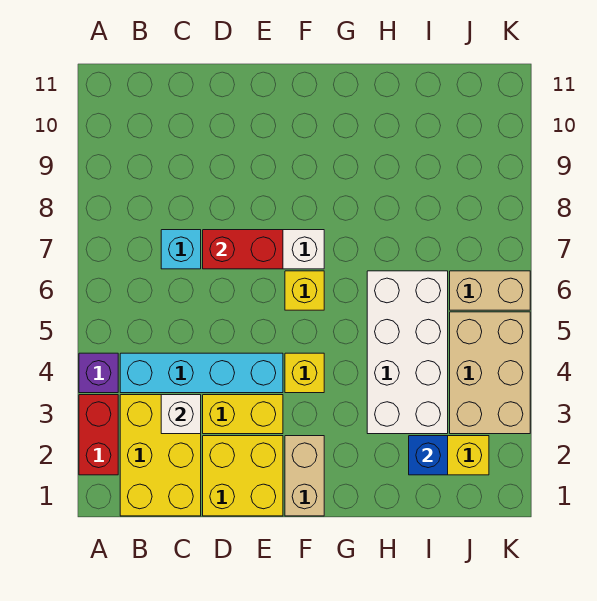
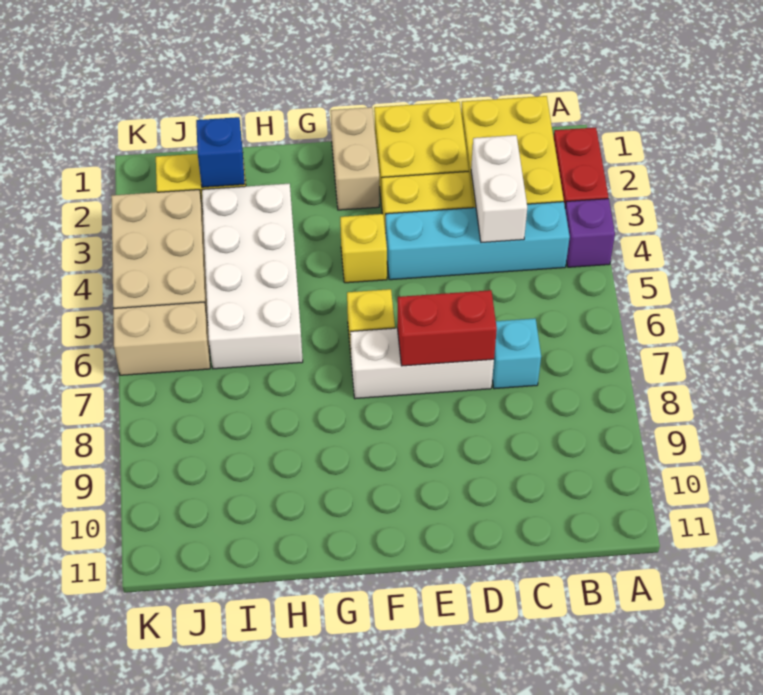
white 1x1 brick [161,395,201,434] -> white 1x2 brick [471,135,527,243]

